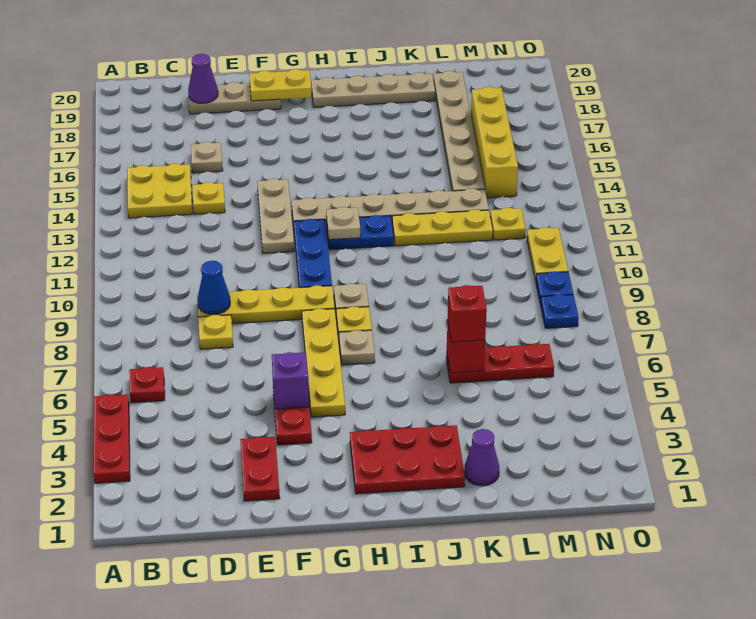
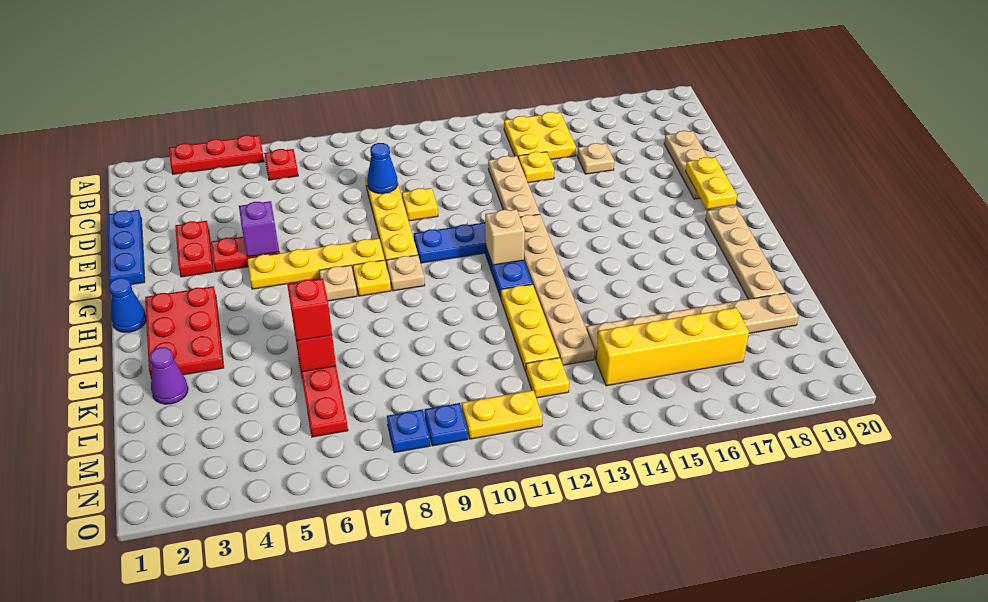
none -> blue 1x3 plate [108,210,145,285]
yellow 1x1 plate [198,315,233,349] -> yellow 1x1 plate moved to [402,188,438,221]
purple 1x1 cone [188,54,218,103] -> none
red 1x2 plate [240,437,280,501] -> red 1x2 plate turned to [175,221,213,277]
tan 1x3 plate [257,179,294,253] -> tan 1x3 plate turned to [488,156,540,217]
none -> blue 1x1 cone [109,278,146,332]
tan 1x1 plate [326,207,360,240] -> tan 1x1 brick [485,209,525,265]

